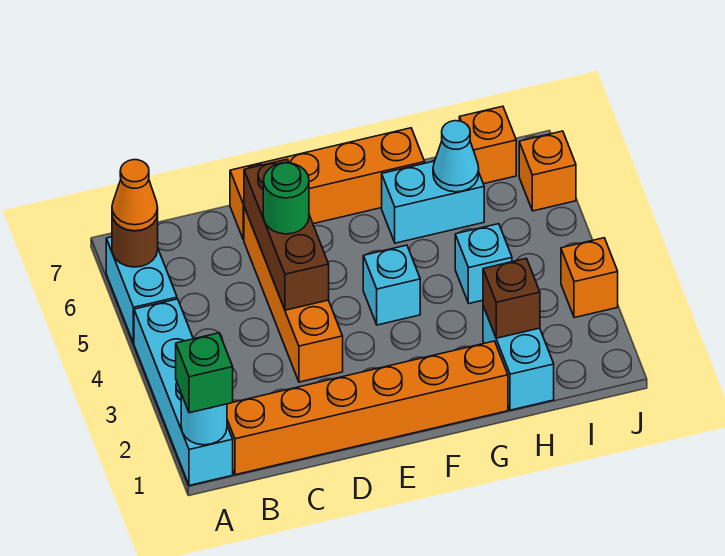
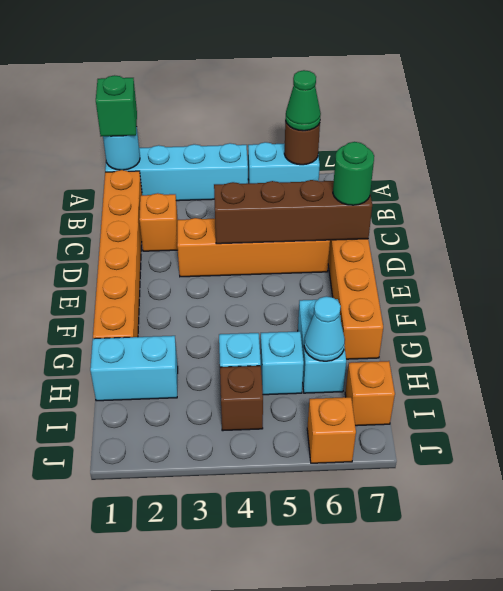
orange 1x1 cone [112,160,158,231] -> green 1x1 cone [285,70,321,131]
brown 1x3 brick [244,159,329,310] -> brown 1x4 brick [214,180,372,244]
green 1x1 round brick [263,163,309,234] -> green 1x1 round brick moved to [333,142,374,205]
cyan 1x1 brick [363,245,420,325] -> cyan 1x1 brick moved to [260,331,304,395]
brown 1x1 brick [483,258,540,338] -> brown 1x1 brick moved to [220,366,263,431]
orange 1x1 brick [561,238,618,318] -> orange 1x1 brick moved to [139,193,178,251]

